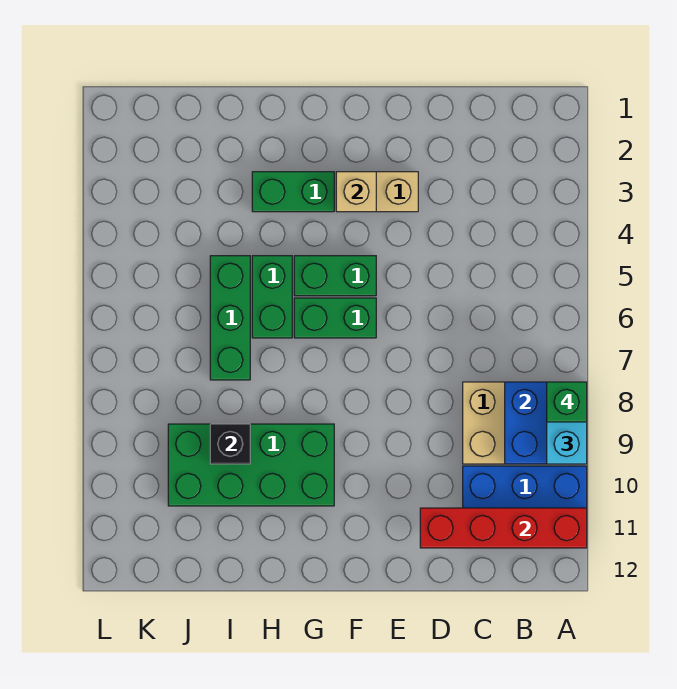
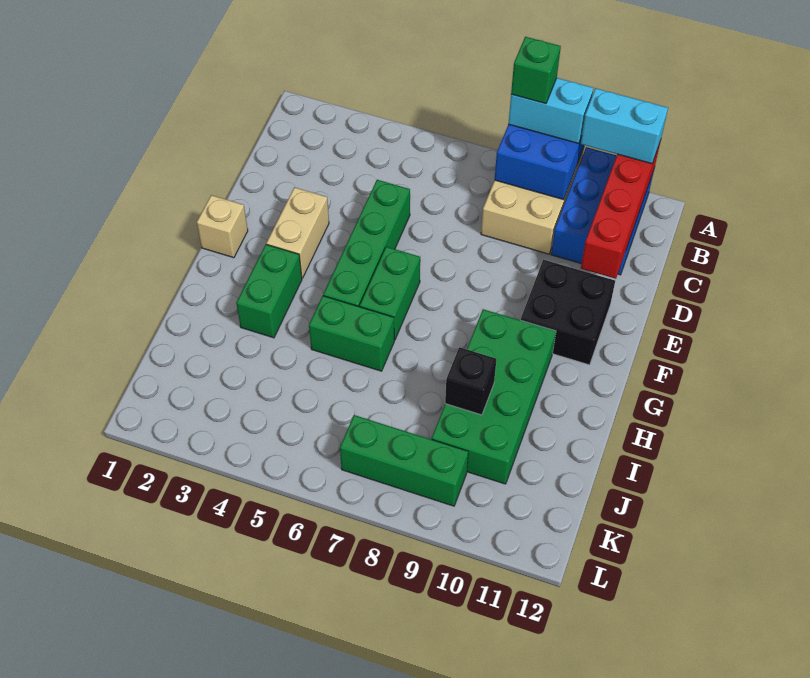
none -> cyan 1x2 brick [581,88,668,164]
none -> black 2x2 brick [521,260,615,365]
tan 1x1 brick [336,172,376,212] -> tan 1x1 brick moved to [197,195,248,258]
green 1x2 brick [294,256,376,296] -> green 1x4 brick [323,180,410,307]
green 1x3 brick [210,256,250,380] -> green 1x3 brick moved to [340,415,468,506]

